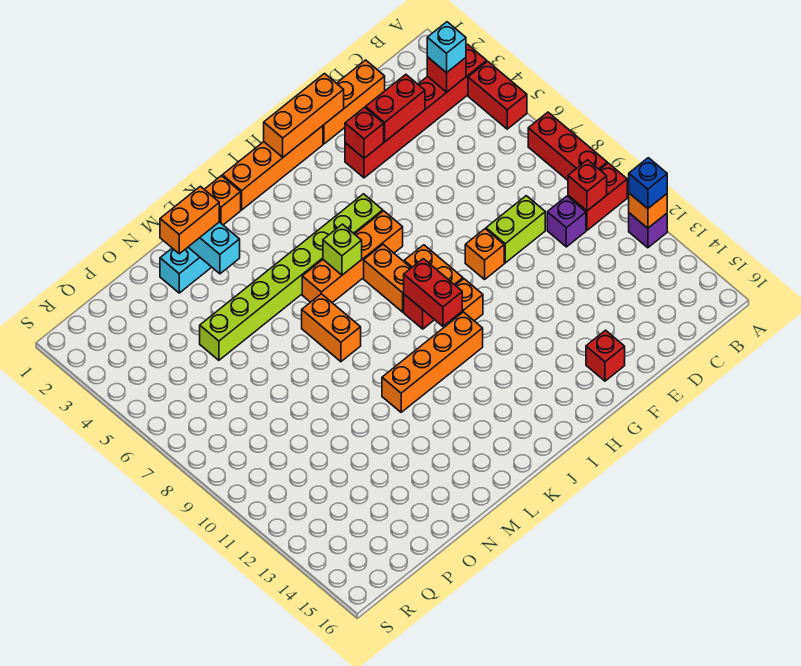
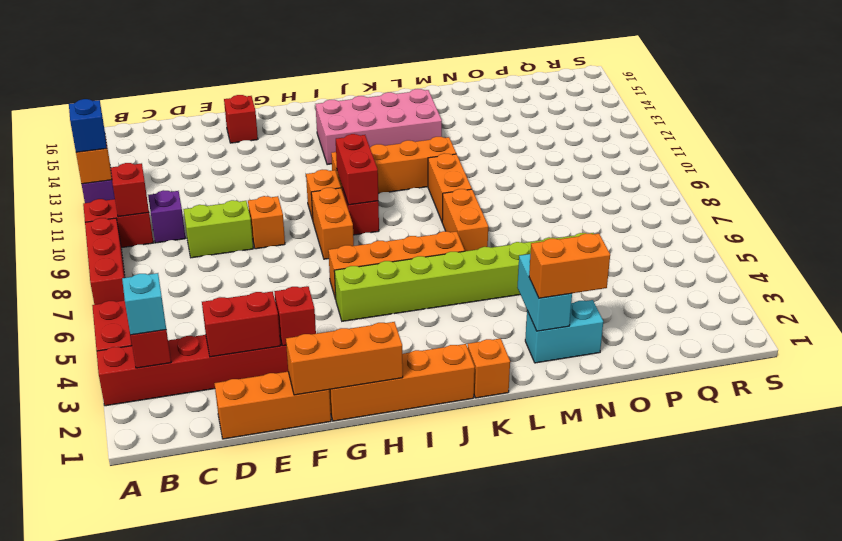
orange 1x2 brick [364,244,411,312] -> orange 1x2 brick moved to [428,153,472,221]
none -> pink 2x4 brick [316,89,442,165]
lime 1x1 brick [323,224,362,275] -> none

